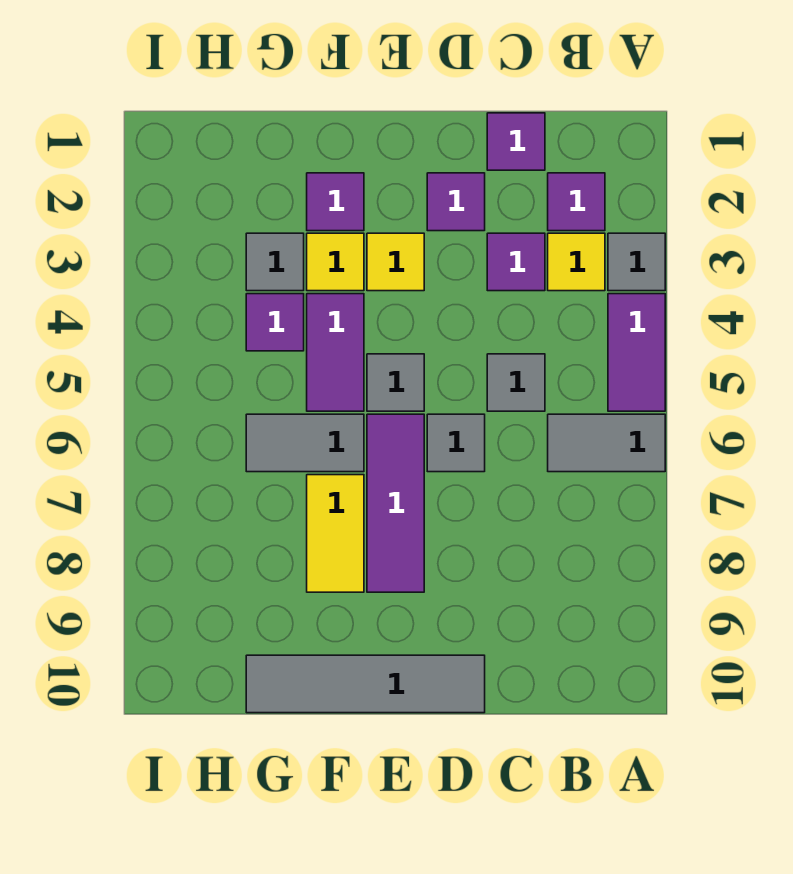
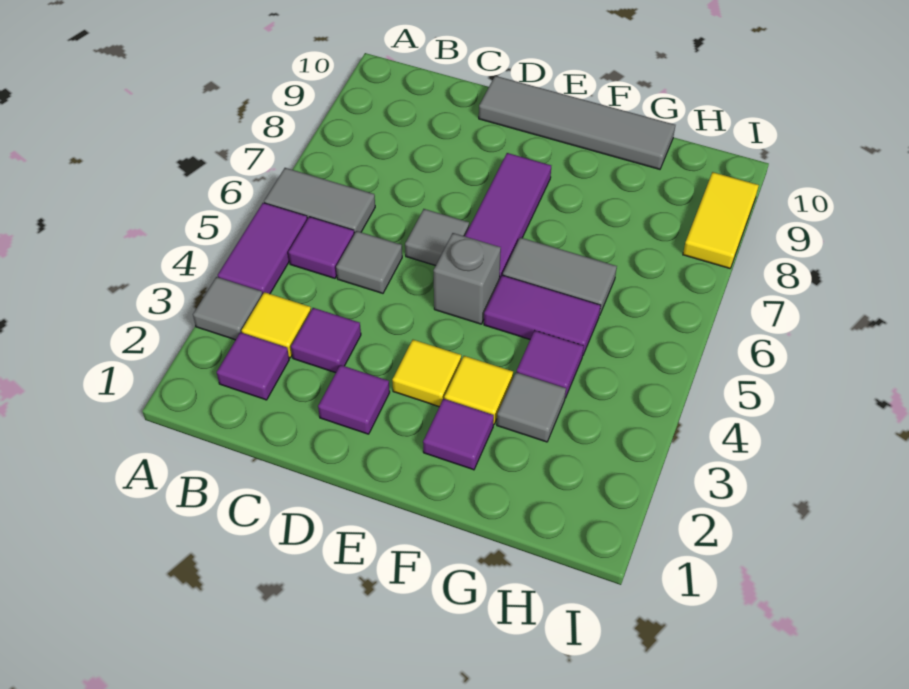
purple 1x1 tile [487,113,545,170] -> purple 1x1 tile moved to [288,217,354,278]
grey 1x1 tile [367,354,424,411] -> grey 1x1 brick [433,233,501,324]
purple 1x2 tile [307,294,364,411] -> purple 1x2 tile turned to [484,275,601,356]
yellow 1x2 tile [307,475,364,592] -> yellow 1x2 tile moved to [683,172,759,268]

